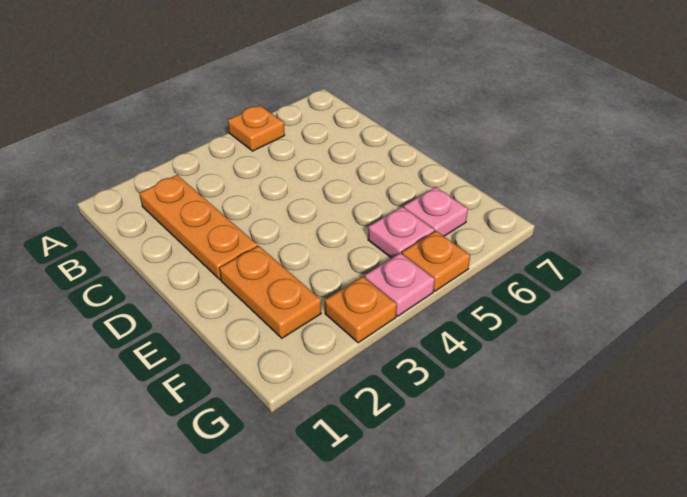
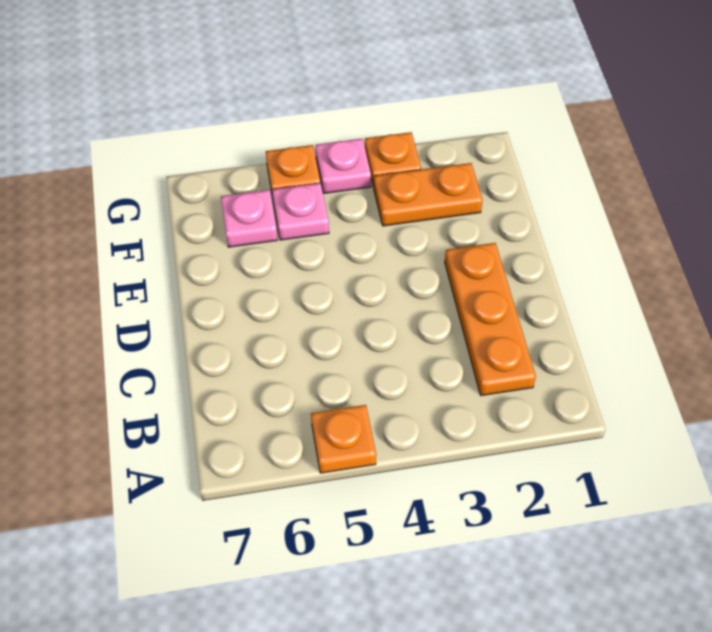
orange 1x2 plate [219,246,321,338] -> orange 1x2 plate turned to [374,163,483,226]

